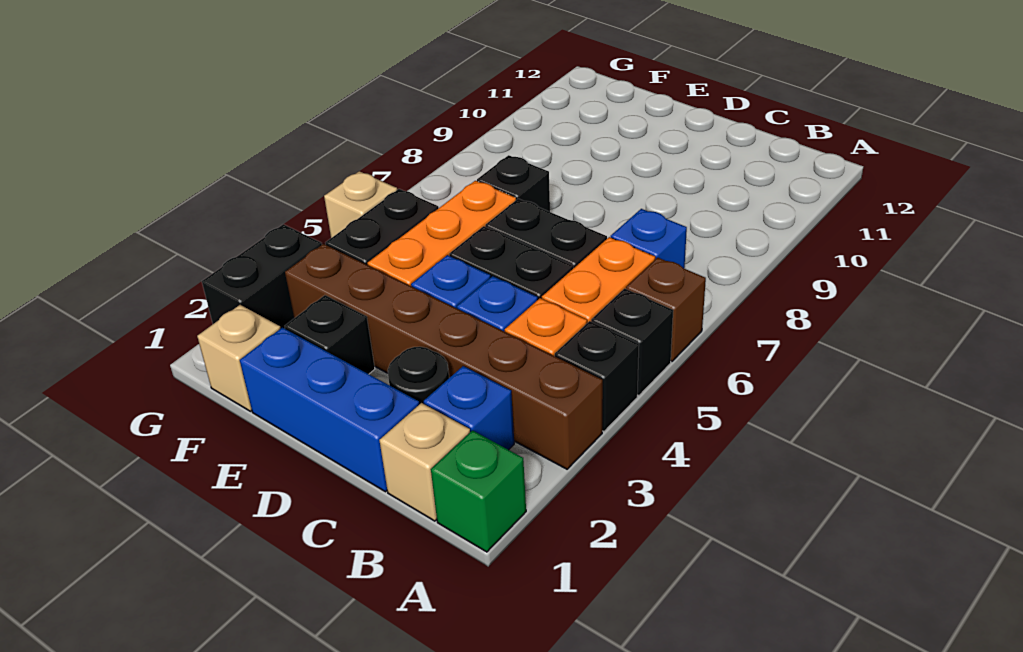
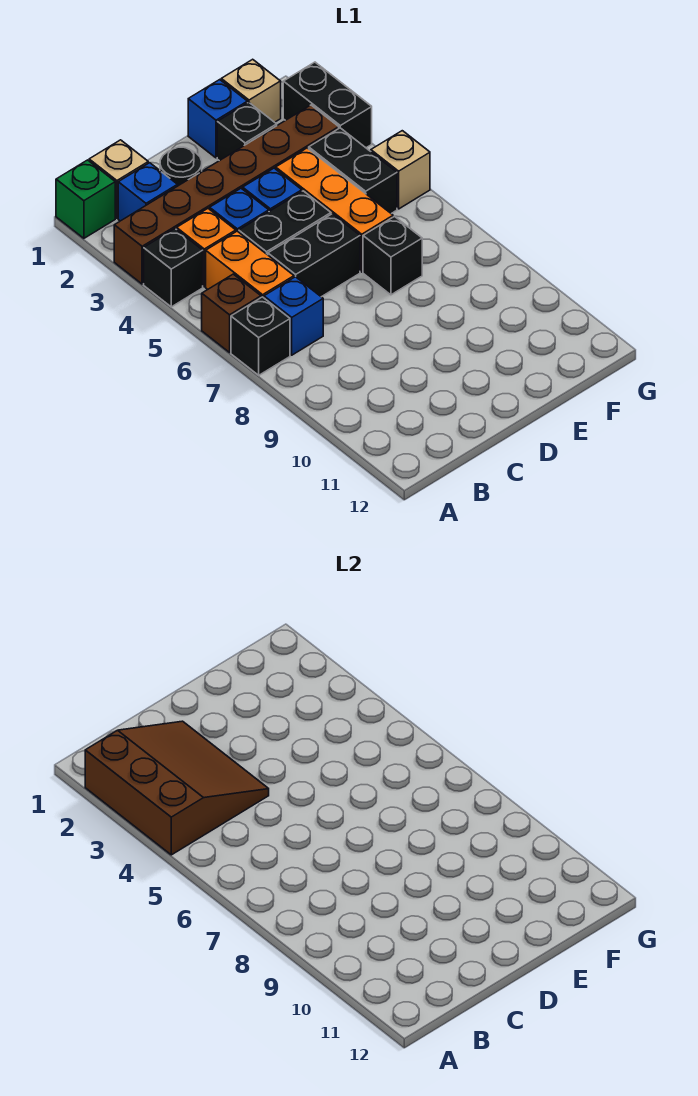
none -> brown 3x3 slope [85,721,269,855]
black 1x1 brick [591,288,673,396] -> black 1x1 brick moved to [231,297,290,375]
blue 1x3 brick [240,328,419,492] -> blue 1x1 brick [188,80,247,158]

